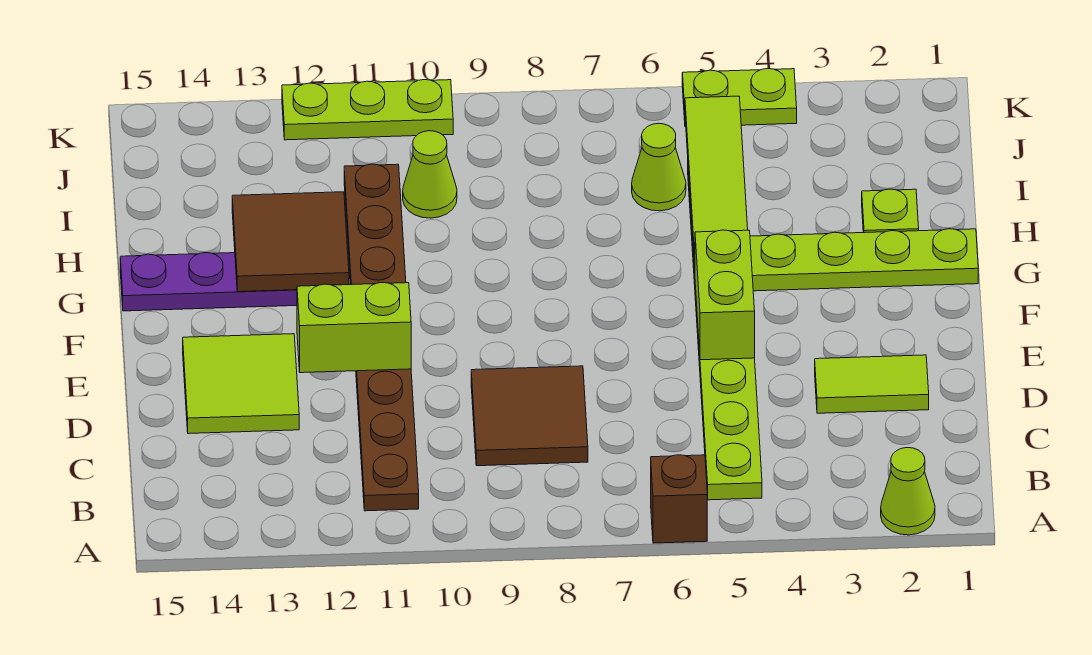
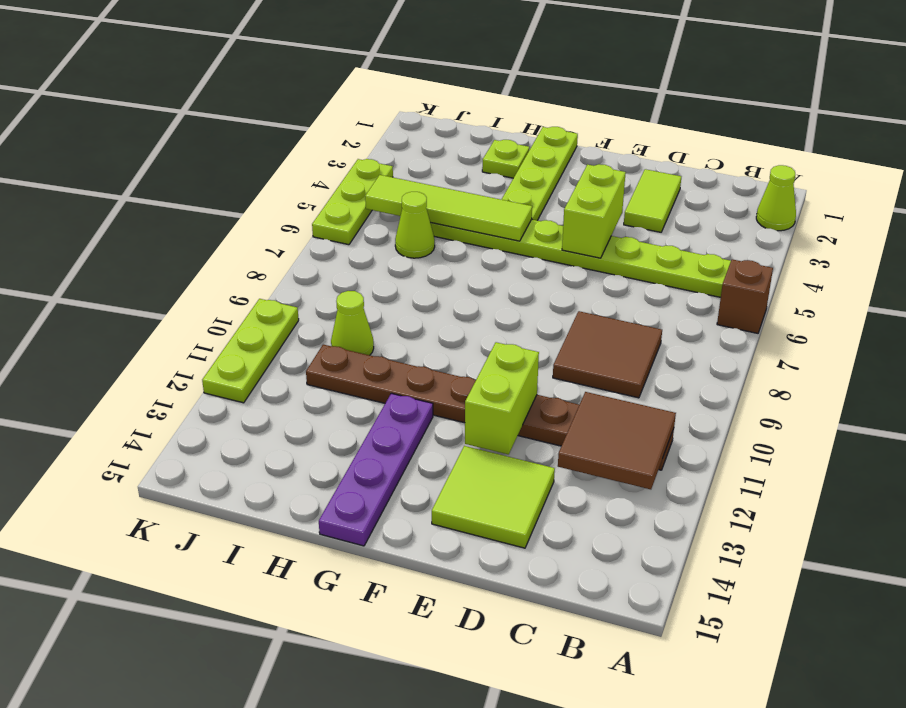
lime 1x2 brick [695,230,755,360] -> lime 1x2 brick turned to [562,164,626,258]
brown 2x2 tile [232,192,349,292] -> brown 2x2 tile moved to [558,392,676,489]
lime 1x2 plate [682,69,797,127] -> lime 1x3 plate [312,159,393,245]

